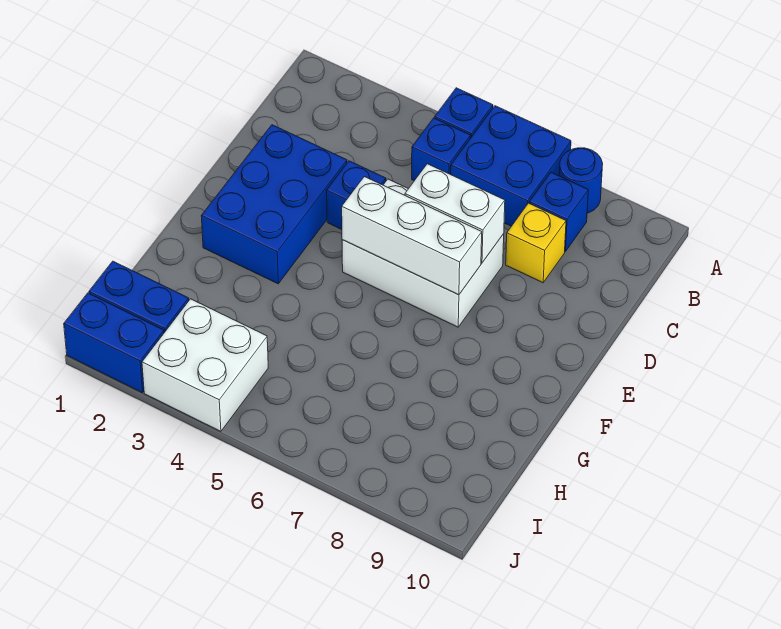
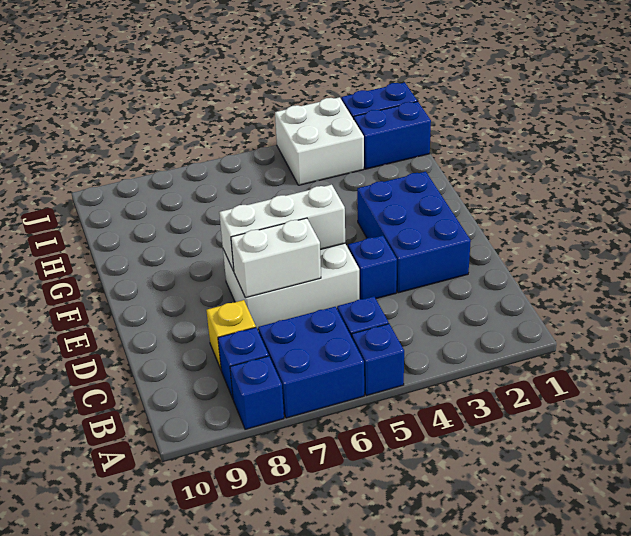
blue 1x1 round brick [559,148,603,213] -> blue 1x1 brick [230,356,284,429]

